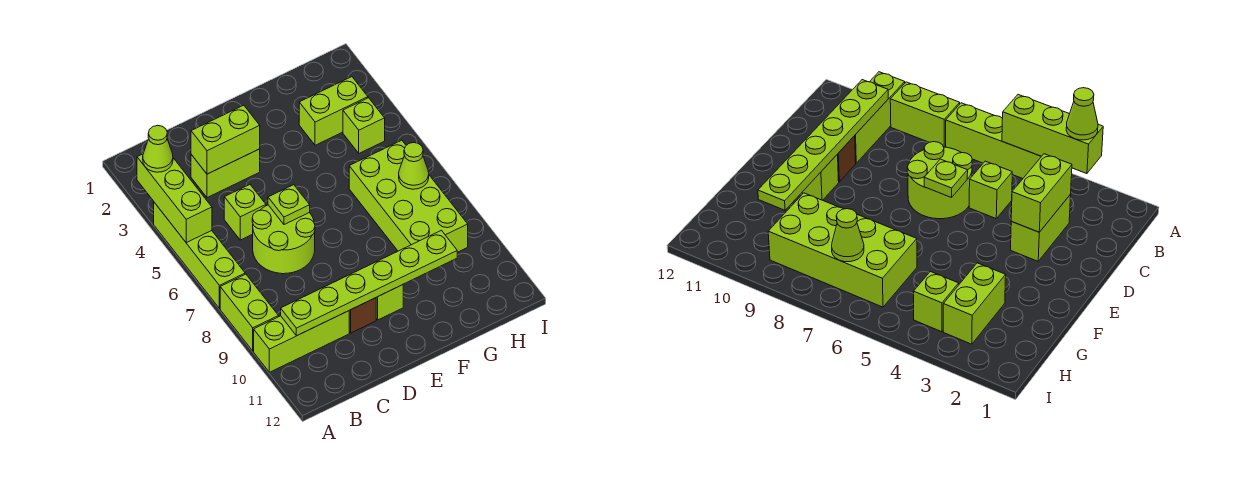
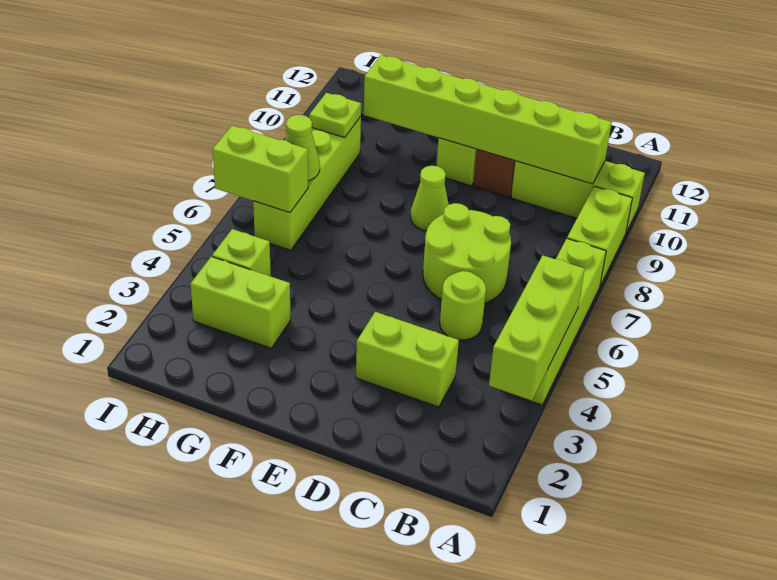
lime 1x1 cone [143,125,173,172] -> lime 1x1 cone moved to [410,166,449,231]
lime 1x6 plate [281,230,457,336] -> lime 1x6 brick [364,55,612,184]
lime 1x2 brick [191,105,260,174] -> lime 1x2 brick moved to [212,125,308,212]
lime 1x1 brick [224,185,266,240] -> lime 1x1 round brick [440,271,486,340]
lime 1x1 plate [268,185,310,225] -> lime 1x1 plate moved to [309,93,361,138]
lime 2x4 brick [349,140,468,252] -> lime 1x4 brick [253,116,361,250]

